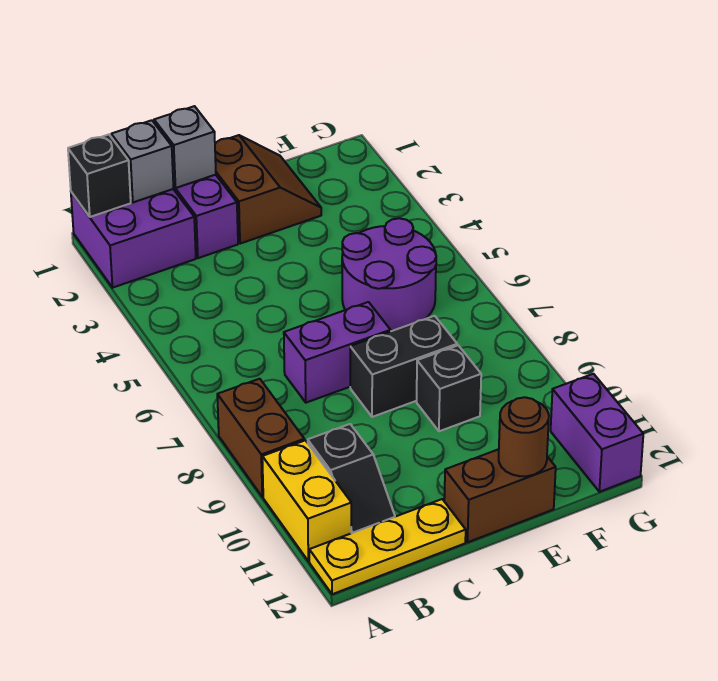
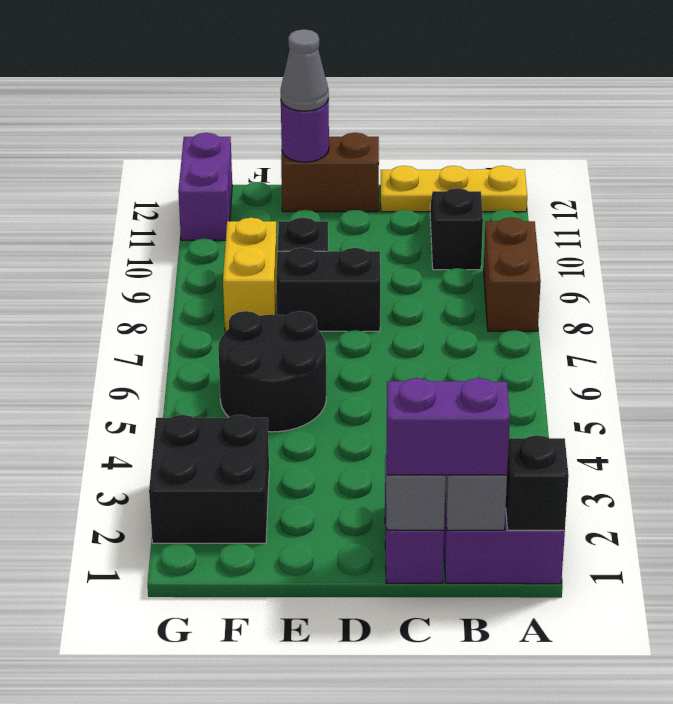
yellow 1x2 brick [262,440,351,561] -> yellow 1x2 brick moved to [223,218,277,331]
purple 1x2 brick [284,302,391,403] -> purple 1x2 brick moved to [387,378,510,475]
brown 2x2 slope [215,135,321,244] -> none
purple 2x2 round brick [342,218,436,331] -> black 2x2 round brick [218,311,326,432]
brown 1x1 round brick [499,397,549,476] -> purple 1x1 round brick [281,100,329,162]
none -> grey 1x1 cone [280,29,329,111]
none -> black 2x2 brick [149,415,269,543]

